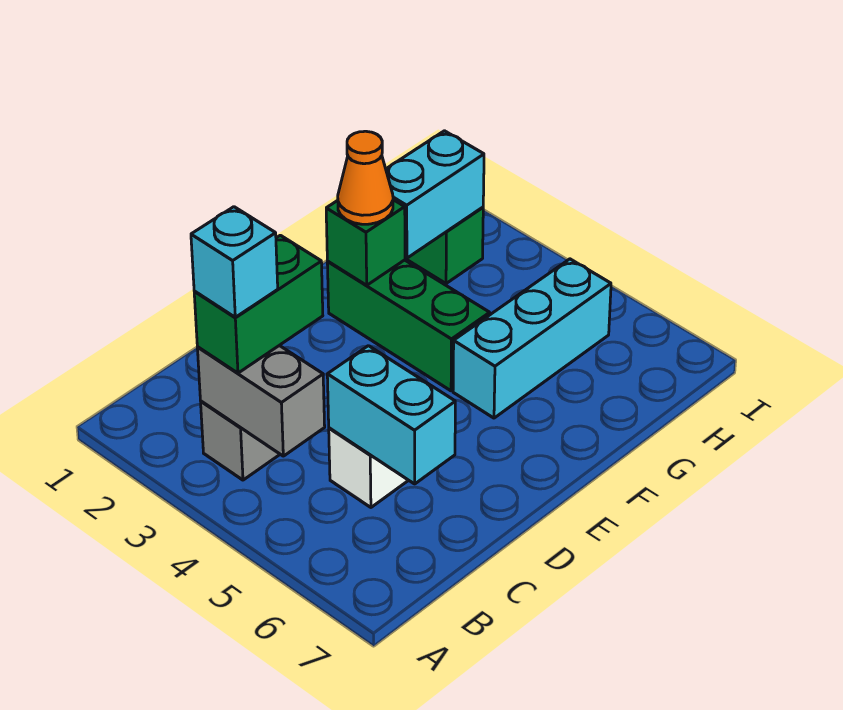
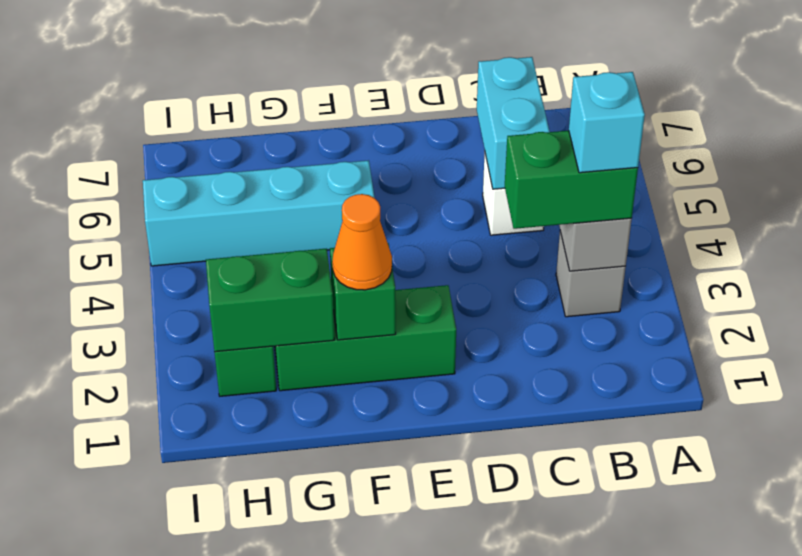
green 1x3 brick [327,260,490,391] -> green 1x3 brick turned to [275,285,456,391]
cyan 1x3 brick [453,259,611,418] -> cyan 1x4 brick [143,160,375,266]
cyan 1x2 brick [386,131,484,258] -> green 1x2 brick [206,249,334,352]

